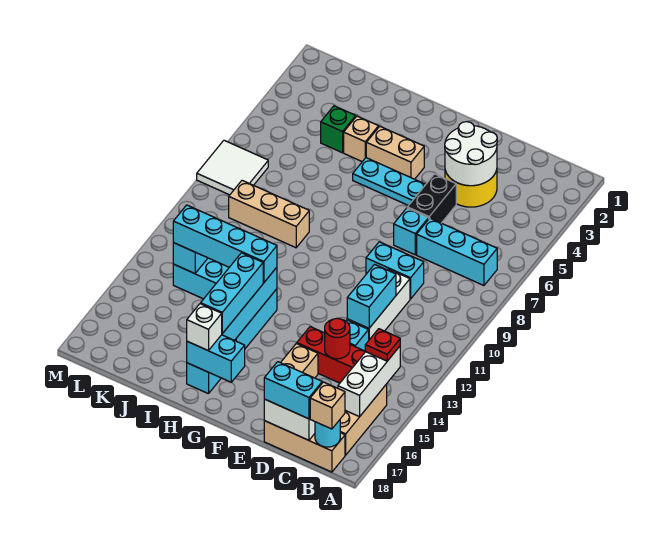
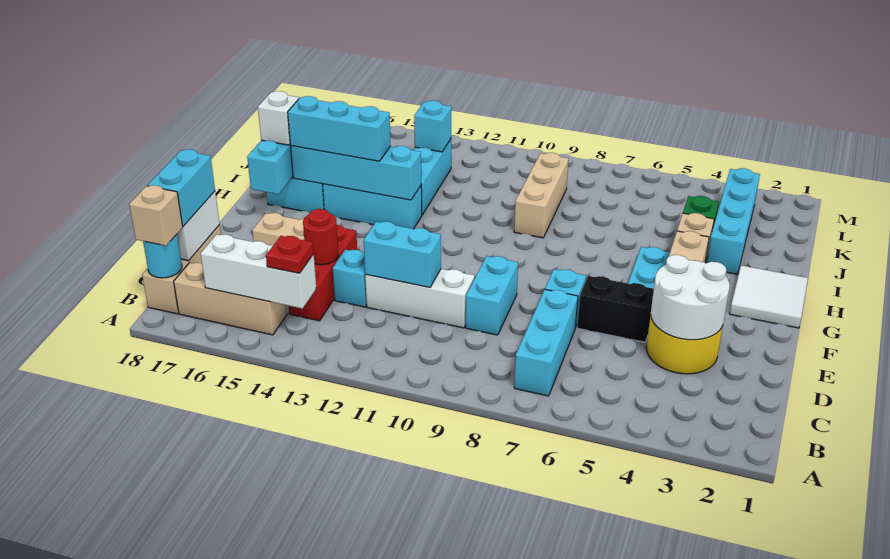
cyan 1x4 brick [173,205,277,283] -> cyan 1x4 brick moved to [707,168,760,274]
white 2x2 tile [197,140,268,195] -> white 2x2 tile moved to [730,265,808,328]

